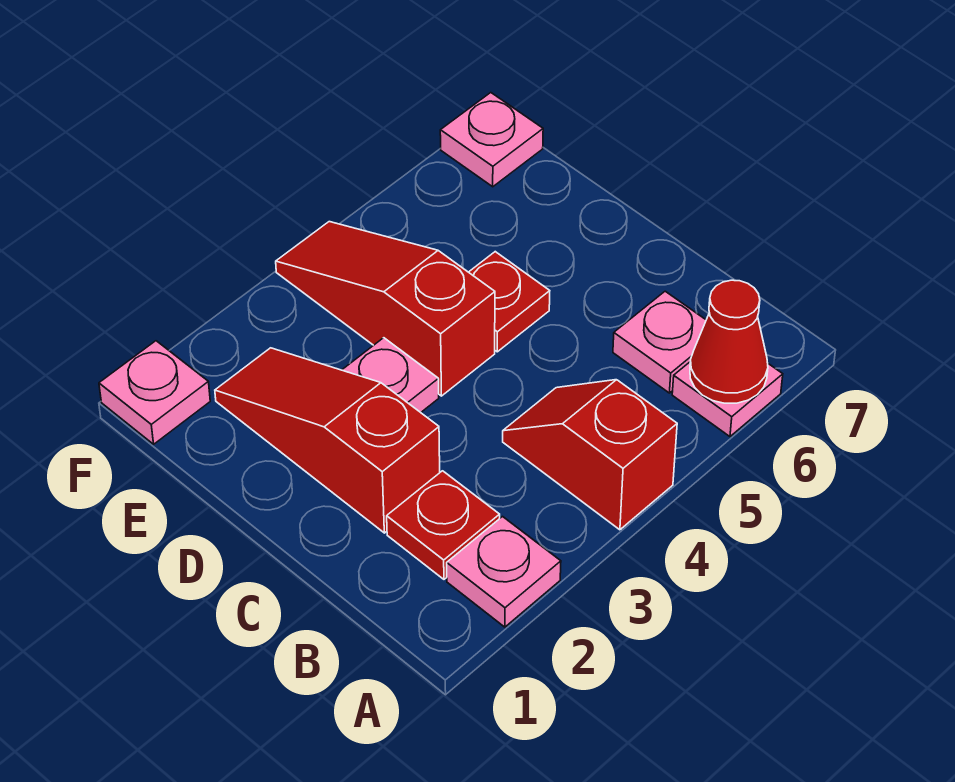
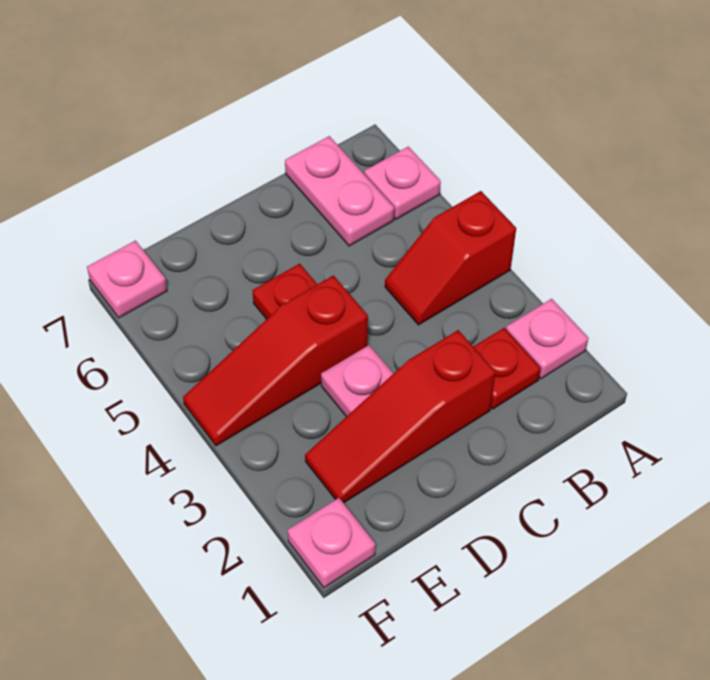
red 1x1 cone [690,280,768,403] -> none
pink 1x1 plate [613,291,706,393] -> pink 1x2 plate [285,136,394,246]

